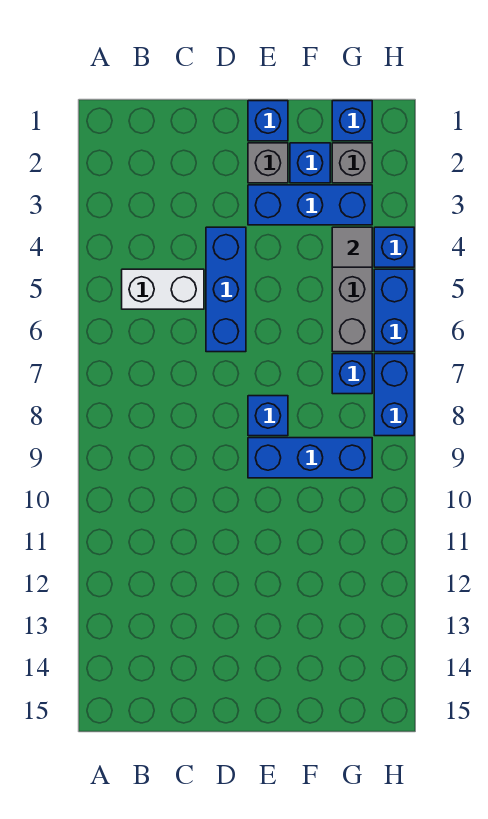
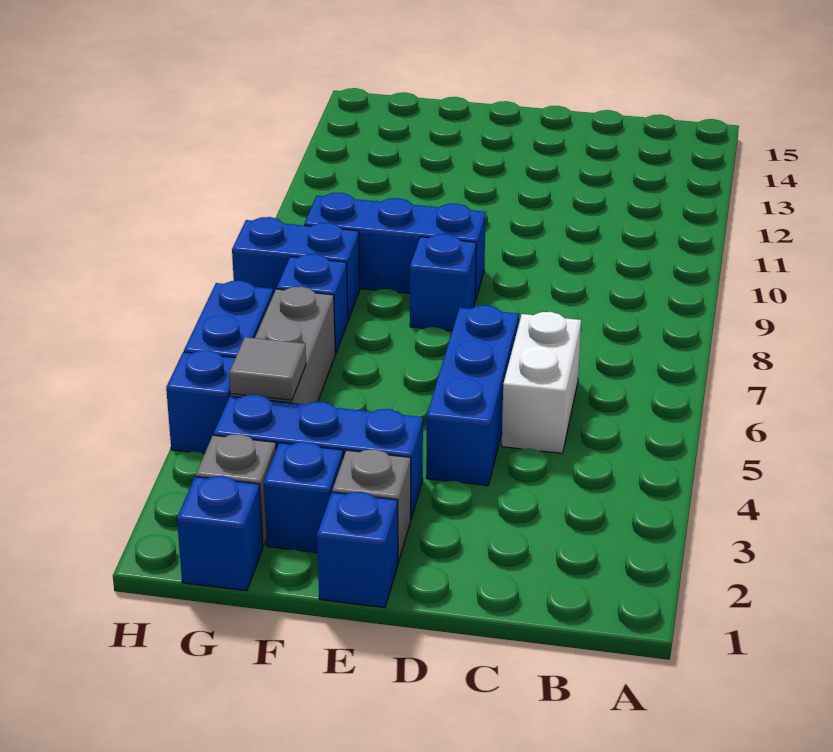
white 1x2 brick [122,269,204,309] -> white 1x2 brick turned to [502,312,581,453]
blue 1x2 brick [374,354,414,436] -> blue 1x2 brick turned to [232,217,360,320]

